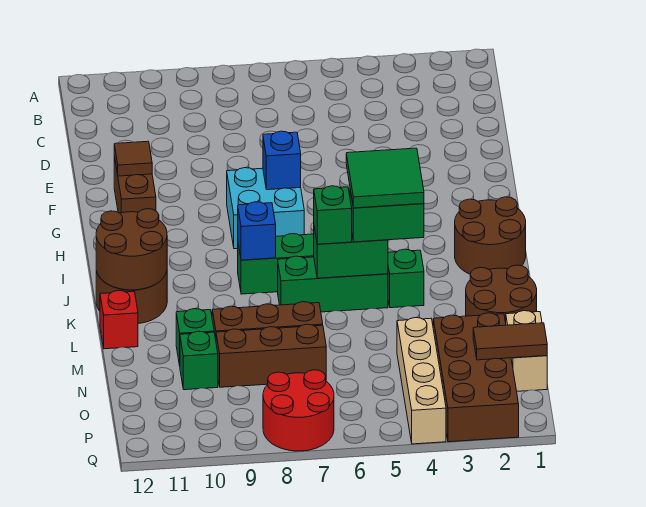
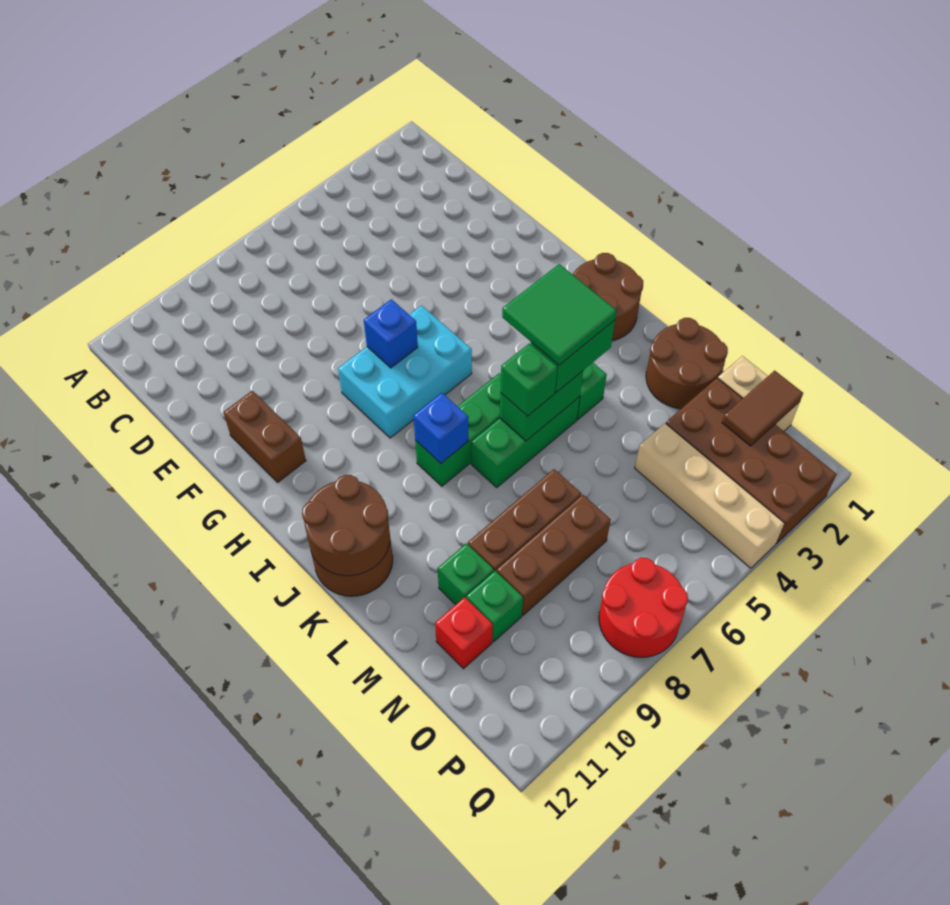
brown 1x1 tile [114,141,152,176] -> none
cyan 2x2 brick [227,168,304,249] -> cyan 2x3 brick [338,305,472,438]
red 1x1 brick [100,291,138,349] -> red 1x1 brick moved to [435,597,493,669]

